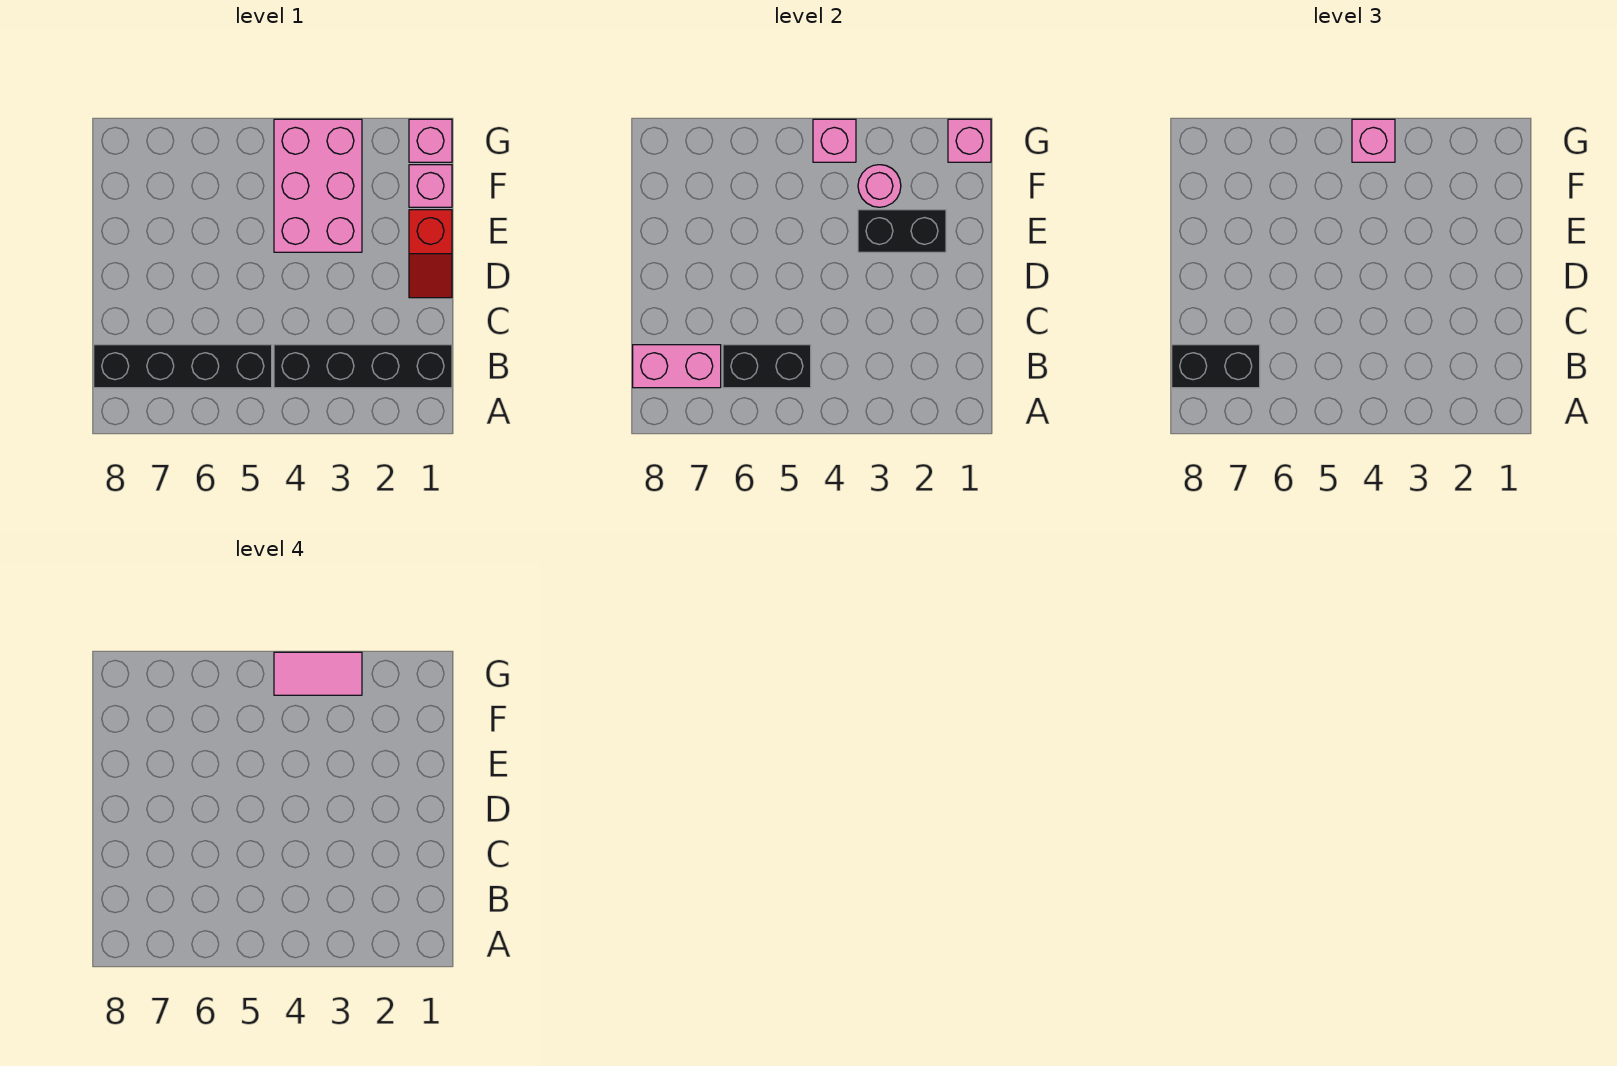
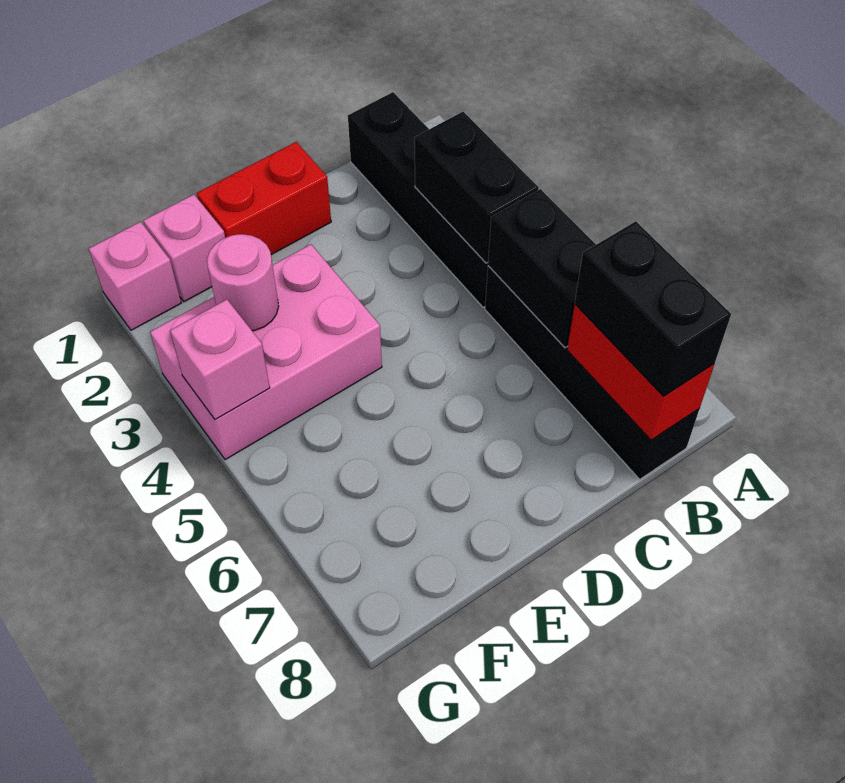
pink 1x2 brick [633,345,721,388] -> red 1x2 brick [567,304,714,440]
red 1x2 slope [409,210,452,298] -> red 1x2 brick [197,142,331,255]
black 1x2 brick [858,210,946,252] -> black 1x2 brick moved to [415,112,539,263]
pink 1x1 brick [948,119,991,162] -> none
pink 1x2 tile [274,652,362,695] -> none
pink 1x1 brick [1352,119,1395,162] -> none

